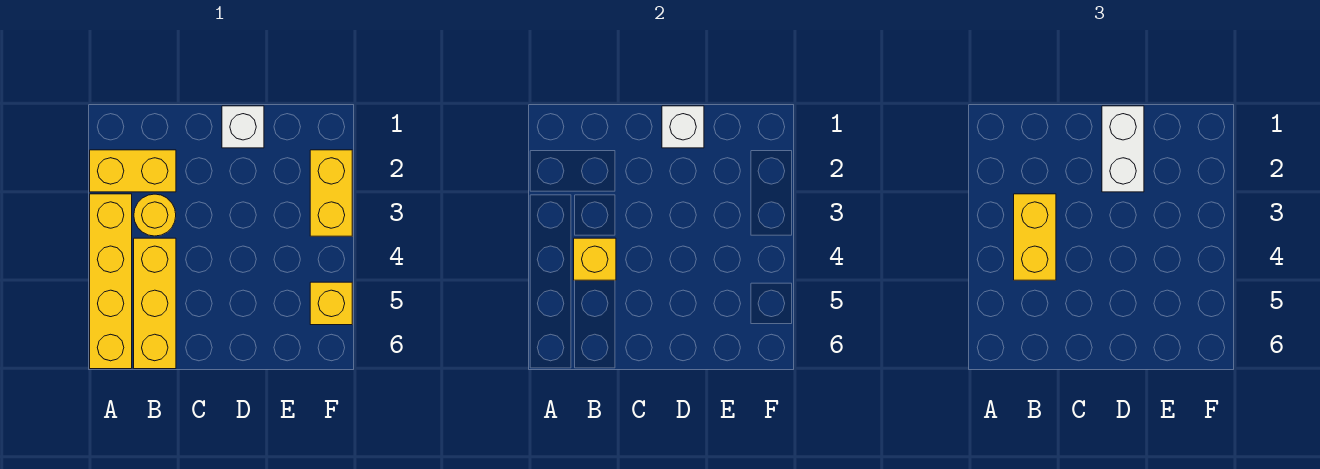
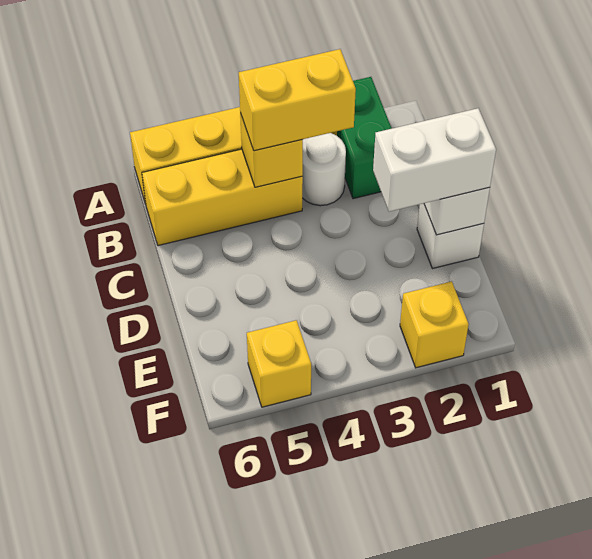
yellow 1x2 brick [90,150,176,192] -> green 1x2 brick [337,77,392,199]
yellow 1x1 round brick [134,194,176,236] -> white 1x1 round brick [302,133,346,206]
yellow 1x2 brick [310,150,352,236] -> yellow 1x1 brick [400,281,469,368]

